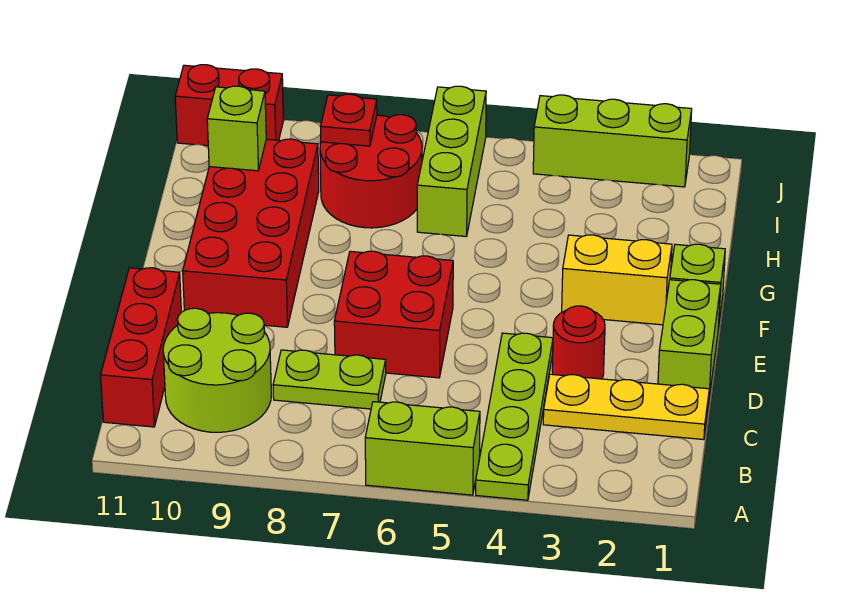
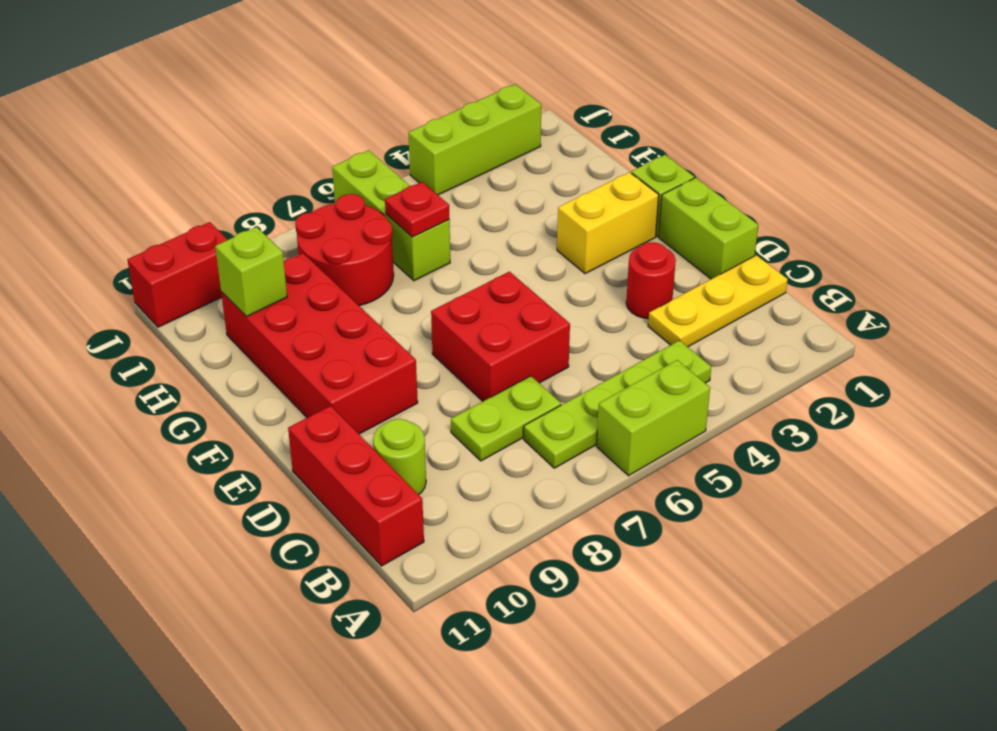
lime 1x4 plate [476,333,553,500] -> lime 1x4 plate turned to [524,340,711,468]
lime 2x2 round brick [163,308,271,432] -> lime 1x1 round brick [373,419,426,495]
red 1x1 plate [320,94,377,146] -> red 1x1 plate moved to [385,182,449,237]

